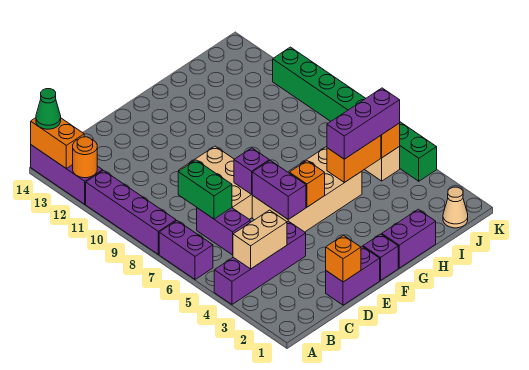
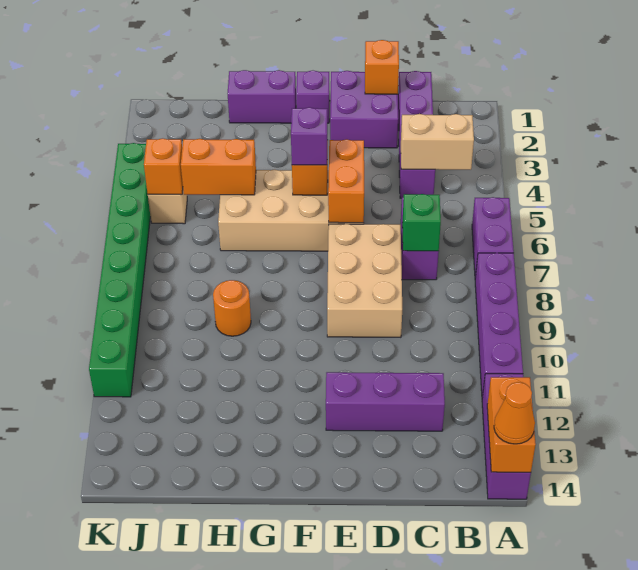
purple 1x4 brick [214,221,306,304] -> purple 1x4 brick turned to [398,71,435,198]
orange 1x1 round brick [73,137,97,178] -> orange 1x1 round brick moved to [213,280,251,336]
green 1x1 cone [36,89,61,129] -> orange 1x1 cone [494,382,535,444]
green 1x2 brick [178,160,232,219] -> green 1x1 brick [402,194,441,251]
purple 1x2 brick [326,247,380,305] -> purple 2x2 brick [330,71,398,148]
purple 1x2 brick [252,161,306,219] -> orange 1x2 brick [328,139,364,223]
purple 1x1 brick [234,148,269,195] -> purple 1x1 brick moved to [291,107,328,165]
purple 1x3 brick [327,88,400,159] -> purple 1x3 brick moved to [326,372,445,431]
tan 1x1 cone [443,187,468,228] -> none

